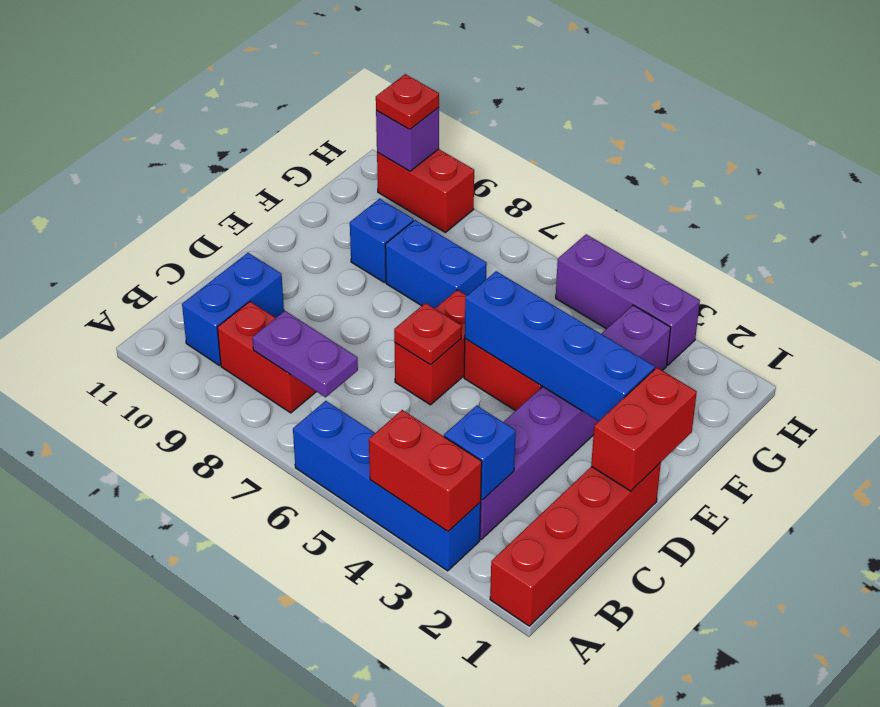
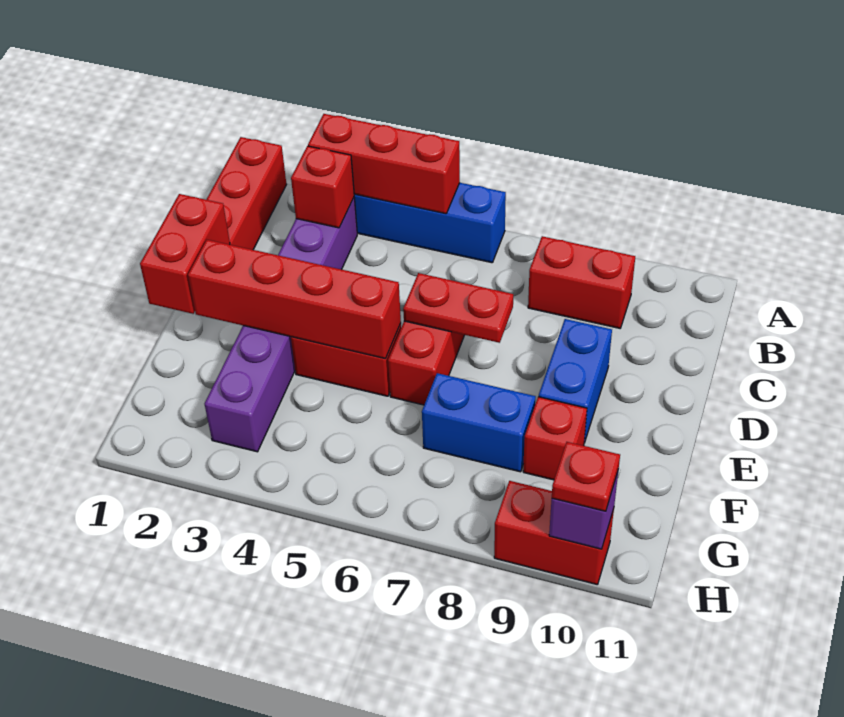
red 1x2 brick [369,410,482,531] -> red 1x3 brick [308,114,460,214]
blue 1x1 brick [444,406,516,500] -> red 1x1 brick [291,146,355,228]
purple 1x2 plate [252,311,358,397] -> none
blue 1x2 brick [182,253,284,365] -> blue 1x2 brick moved to [539,319,612,443]
red 1x1 plate [394,303,462,365] -> red 1x2 plate [403,273,513,343]
blue 1x4 brick [465,271,655,421] -> red 1x4 brick [188,240,401,359]
blue 1x1 brick [350,199,414,282] -> red 1x1 brick [523,397,587,480]
purple 1x3 brick [556,234,700,365] -> none

